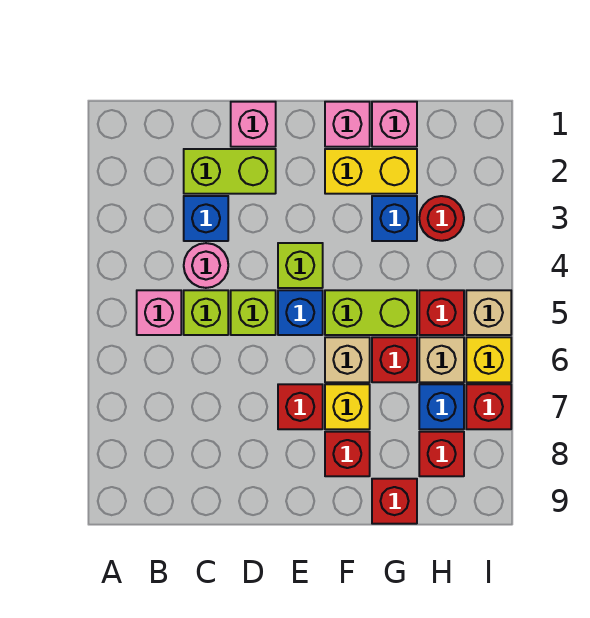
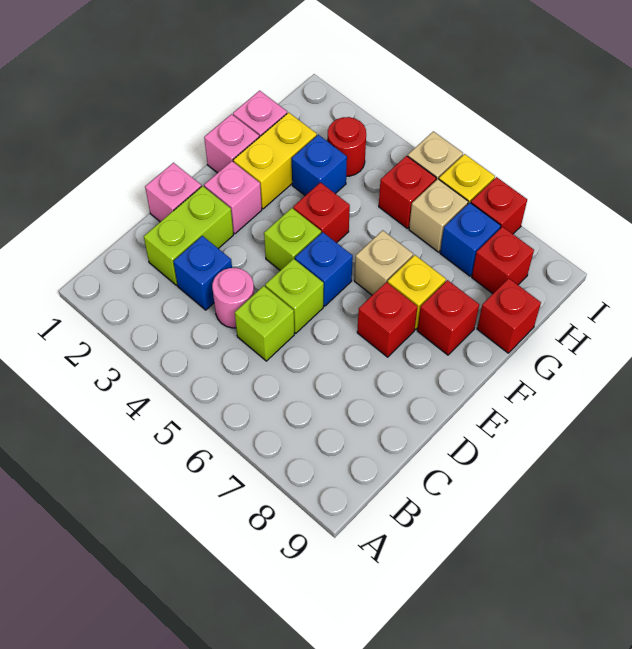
pink 1x1 brick [137,290,181,335] -> pink 1x1 brick moved to [204,161,262,234]
lime 1x2 brick [325,290,417,335] -> none
red 1x1 brick [372,337,417,382] -> red 1x1 brick moved to [293,182,350,243]

